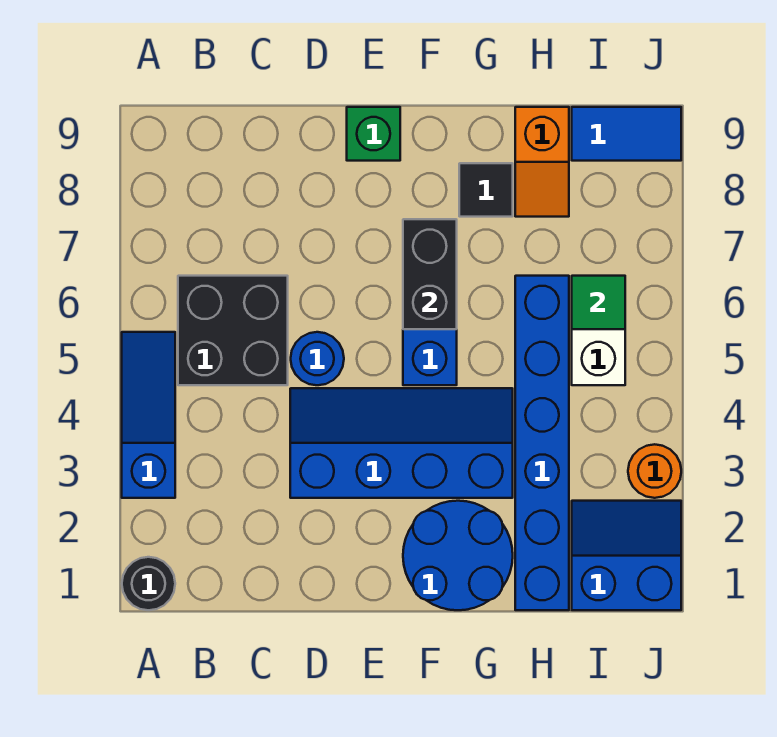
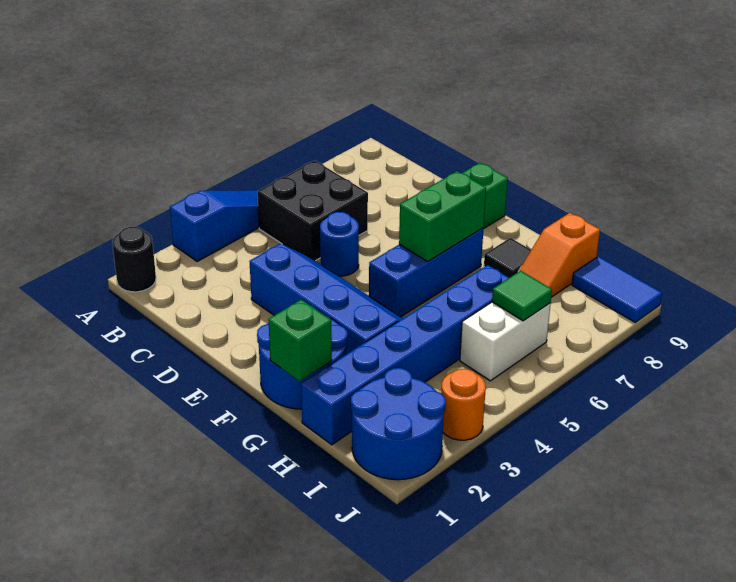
black 1x2 brick [403,219,457,329] -> green 1x2 brick [399,171,486,262]
none -> green 1x1 brick [268,300,332,381]
blue 2x2 slope [572,501,681,610] -> blue 2x2 round brick [351,368,446,480]

